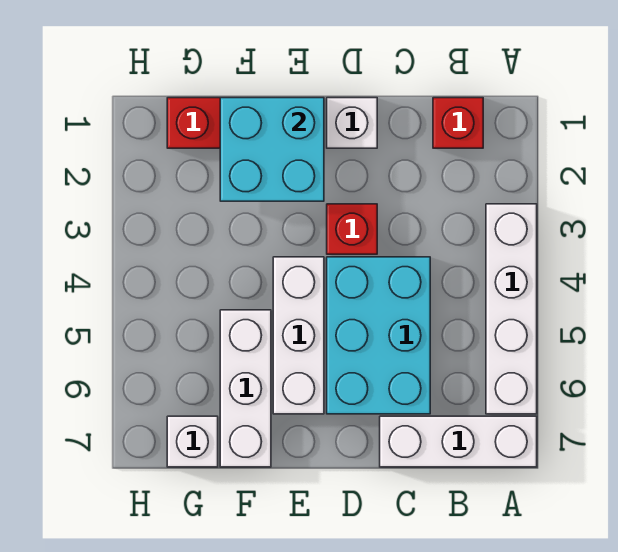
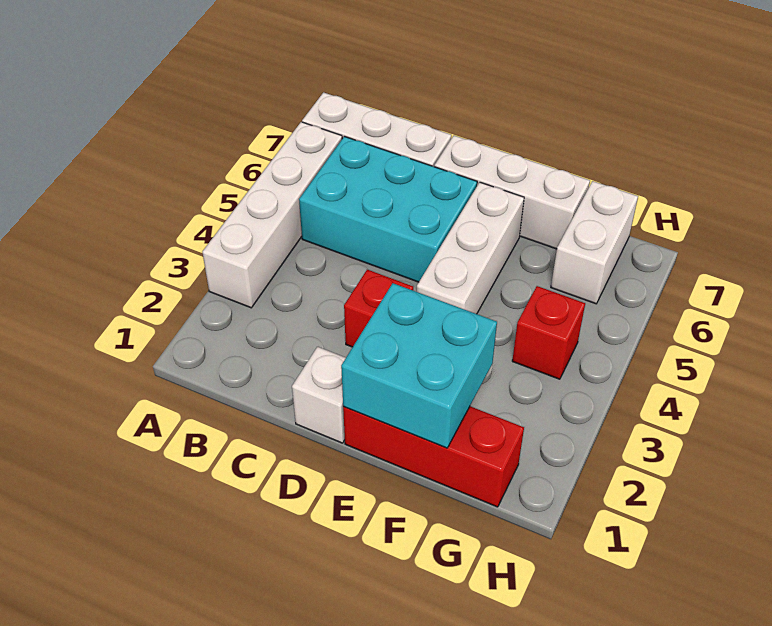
red 1x1 brick [433,98,483,148] -> red 1x1 brick moved to [512,286,585,379]
cyan 2x3 brick [327,257,430,414] -> cyan 2x3 brick turned to [299,136,477,282]
white 1x3 brick [220,310,271,467] -> white 1x3 brick turned to [434,136,590,249]
white 1x1 brick [167,416,218,467] -> white 1x2 brick [551,181,638,304]

